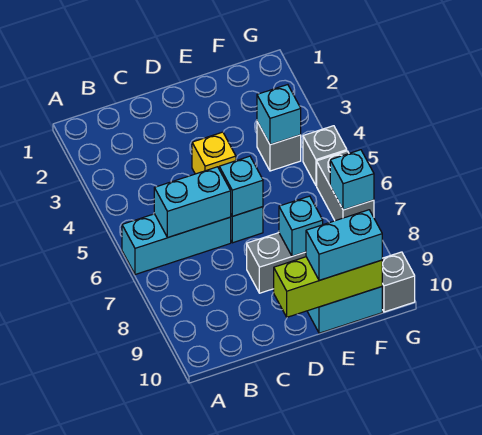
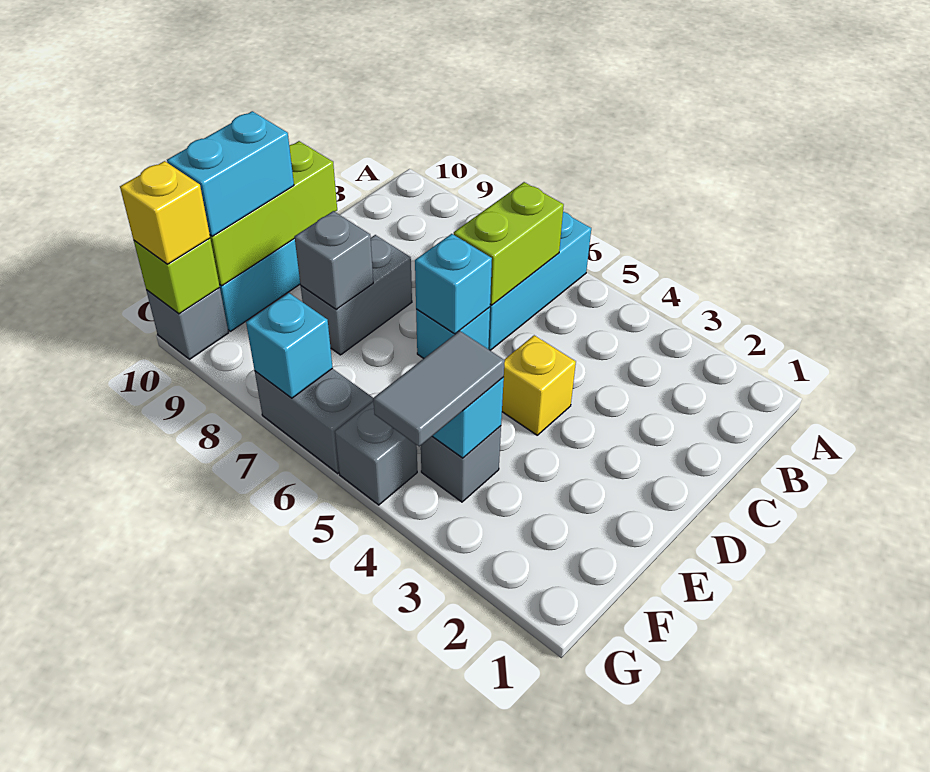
cyan 1x2 brick [154,167,231,238] -> lime 1x2 brick [454,182,564,305]
cyan 1x1 brick [279,196,323,256] -> grey 1x1 brick [295,211,373,310]
none -> grey 1x2 tile [373,331,505,447]
none -> lime 1x1 brick [134,238,220,314]
none -> yellow 1x1 brick [120,161,210,264]

